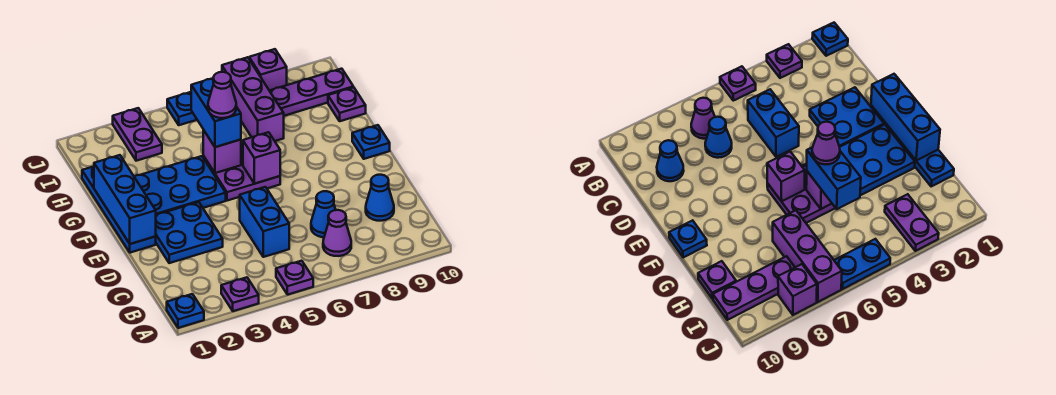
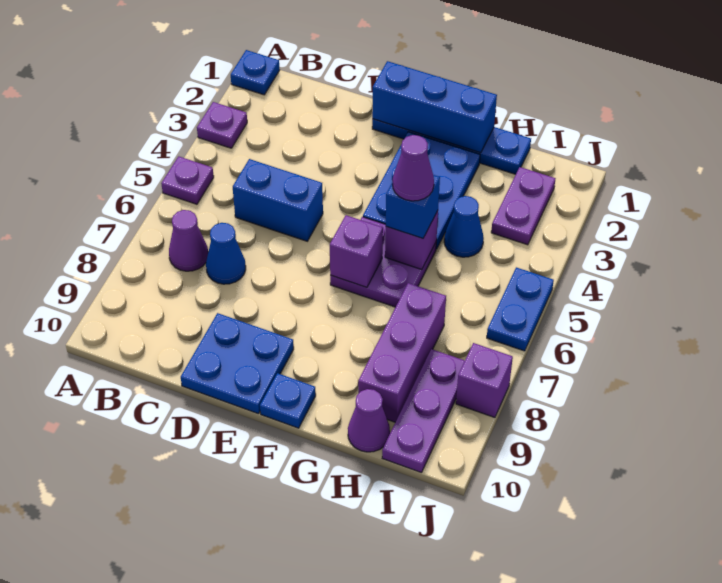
blue 1x1 cone [366,175,394,221] -> blue 1x1 cone moved to [444,196,484,257]
blue 2x2 plate [155,202,223,263] -> blue 2x2 plate moved to [181,313,294,414]
blue 1x2 brick [191,78,241,147] -> blue 1x1 brick [386,175,440,238]
purple 1x3 brick [222,57,284,141] -> purple 1x3 brick turned to [358,283,446,422]
purple 1x1 plate [328,87,366,121] -> purple 1x1 cone [348,389,390,452]
purple 1x2 plate [113,108,162,161] -> purple 1x2 plate turned to [491,167,555,245]

